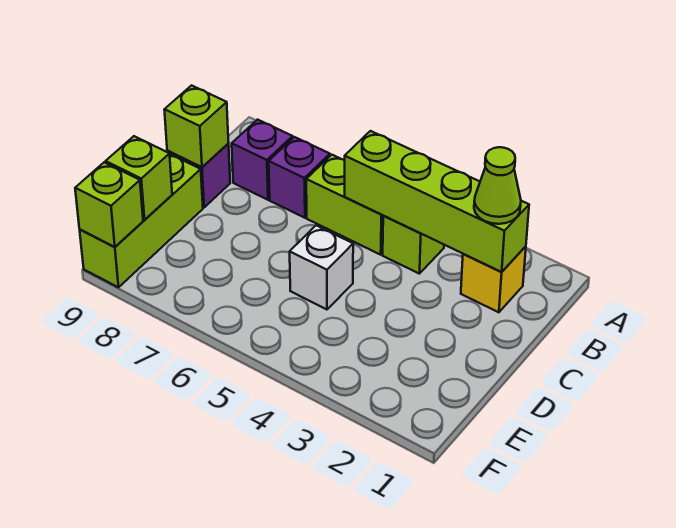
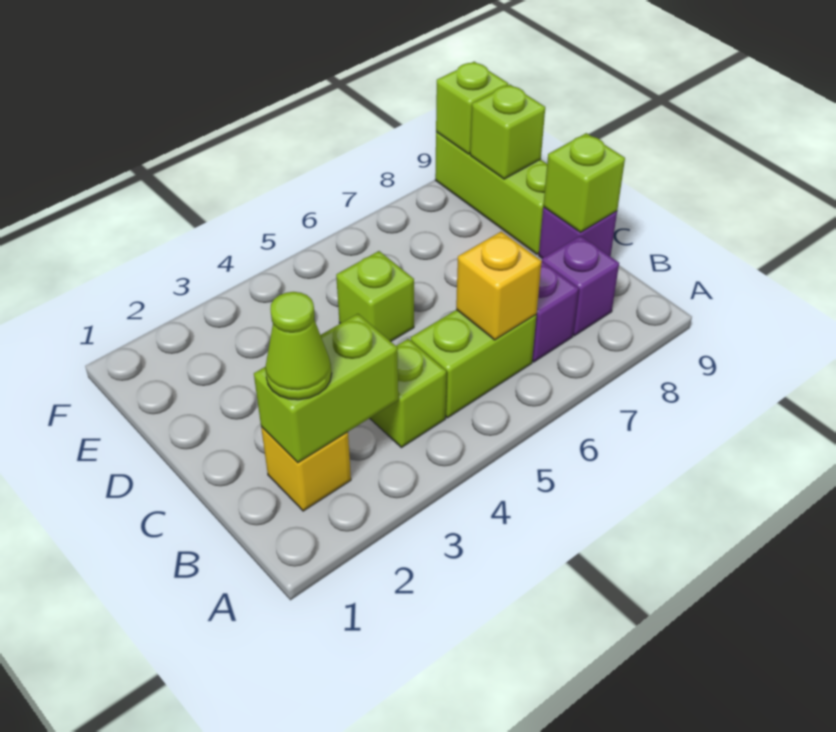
lime 1x4 brick [345,131,529,272] -> lime 1x2 brick [254,314,398,463]
none -> yellow 1x1 brick [456,231,542,340]
white 1x1 brick [290,225,353,309] -> lime 1x1 brick [336,251,414,341]

